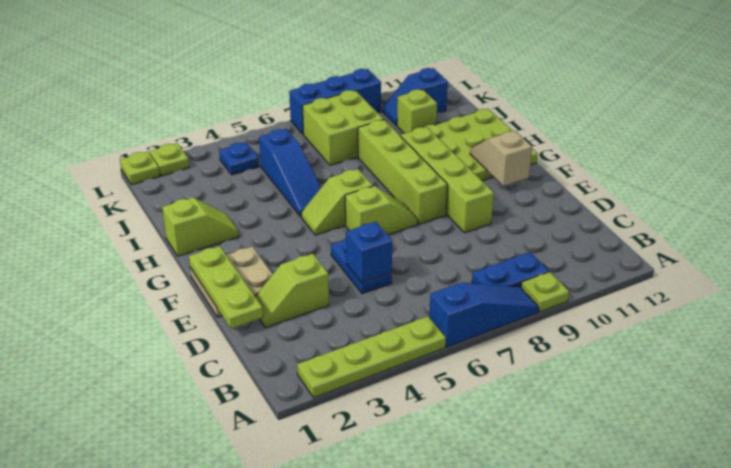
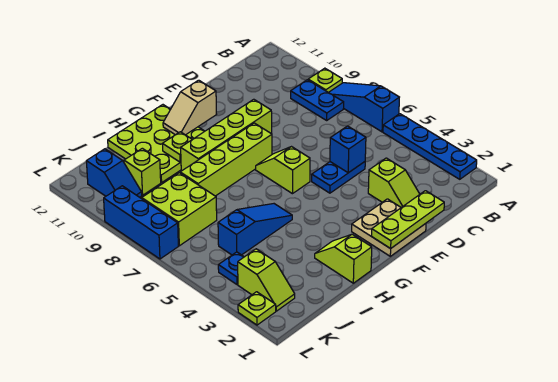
lime 1x4 plate [297,316,446,398] -> blue 1x4 plate [383,114,477,179]
lime 1x2 slope [301,169,373,235] -> lime 1x2 slope moved to [238,249,295,311]
lime 1x1 plate [120,151,160,185] -> lime 1x1 plate moved to [162,132,192,162]

